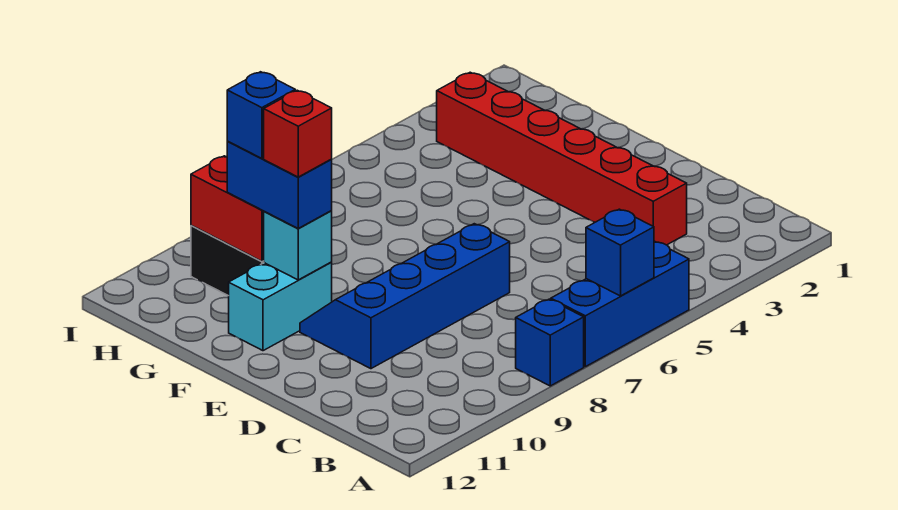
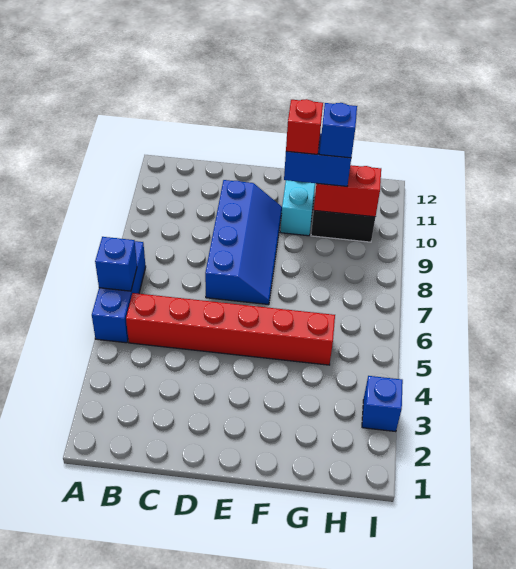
blue 1x1 brick [516,299,584,386] -> blue 1x1 brick moved to [362,376,403,432]
red 1x6 brick [437,72,687,245] -> red 1x6 brick moved to [126,293,335,365]
cyan 1x1 brick [264,211,332,280] -> none

